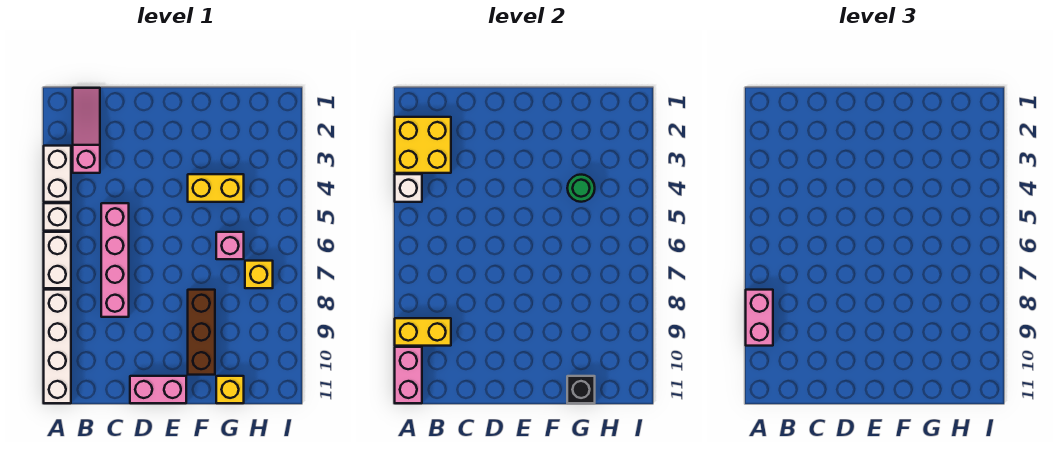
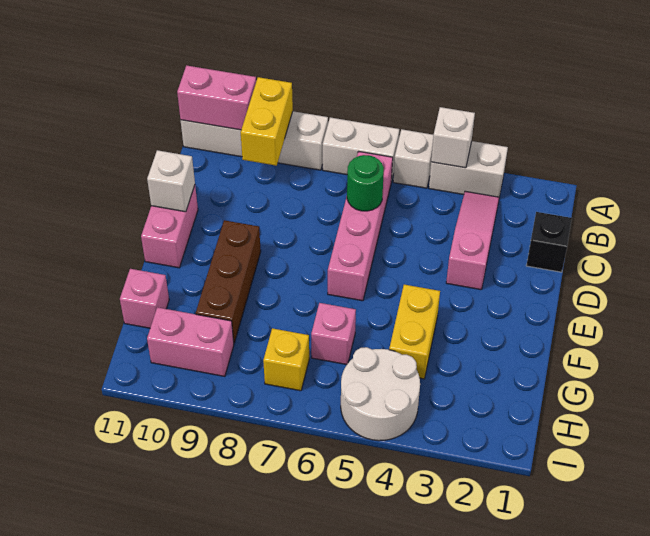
yellow 2x2 brick [395,117,451,173] -> none
pink 1x2 brick [746,290,773,346] -> pink 1x2 brick moved to [147,307,234,376]
pink 1x3 slope [73,88,100,173] -> pink 1x3 slope turned to [446,191,499,290]
pink 1x4 brick [101,203,129,317] -> pink 1x4 brick turned to [328,151,393,301]
none -> white 1x1 brick [147,150,195,212]
brown 1x3 brick [188,290,215,375] -> brown 1x3 brick turned to [196,220,261,343]
green 1x1 round brick [567,175,595,202] -> green 1x1 round brick moved to [347,155,384,211]
yellow 1x1 brick [216,376,244,403] -> pink 1x1 brick [120,269,169,328]
black 1x1 brick [567,376,595,403] -> black 1x1 brick moved to [526,212,572,272]
none -> white 2x2 round brick [341,347,420,441]

